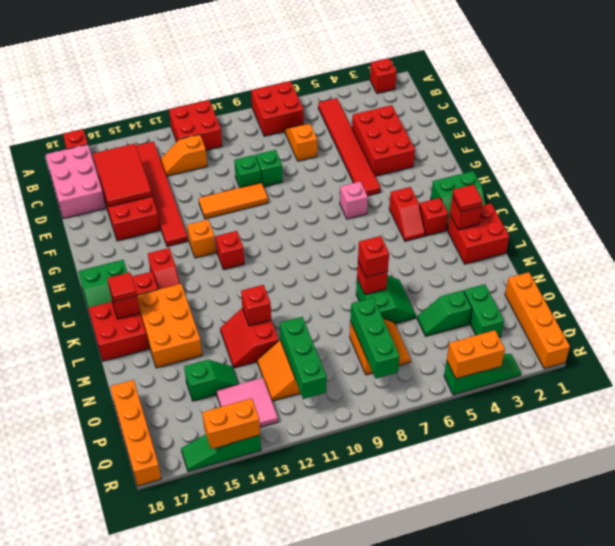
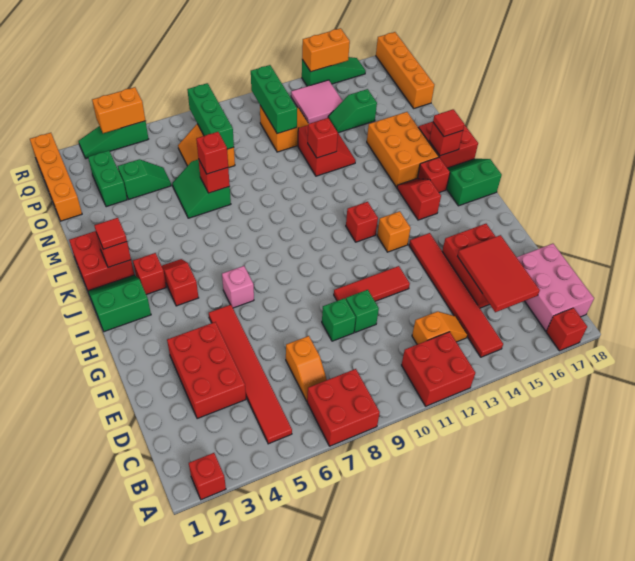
orange 1x3 tile [199,183,268,219] -> red 1x3 tile [334,266,410,301]

